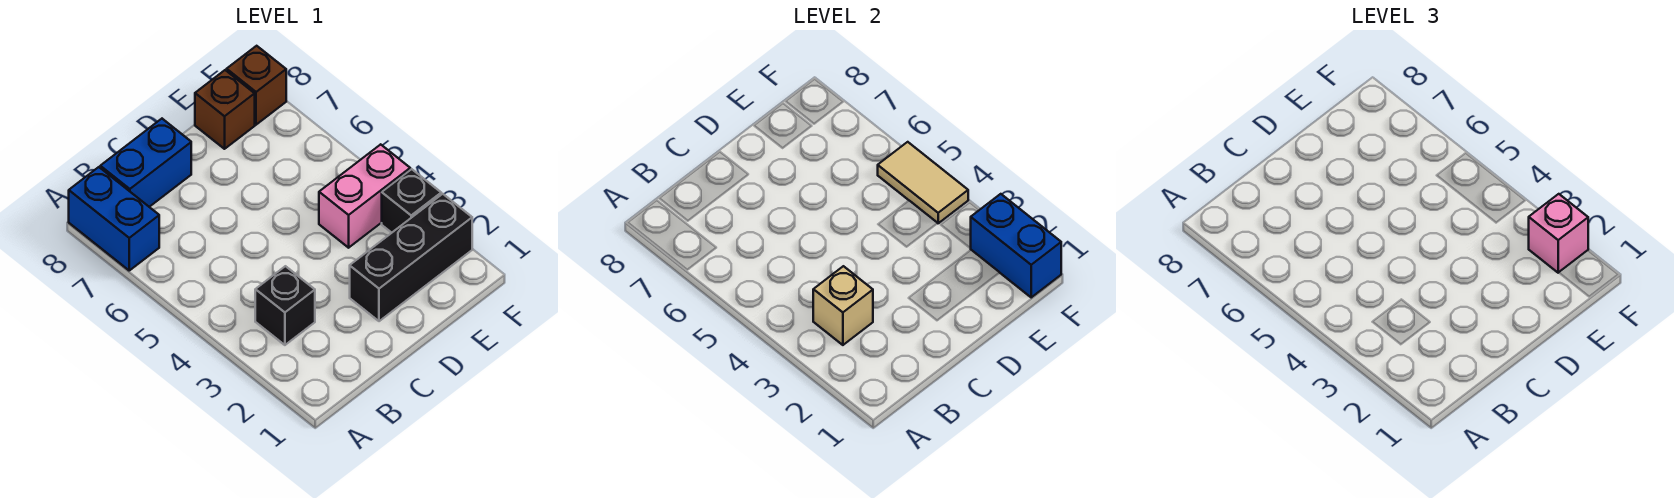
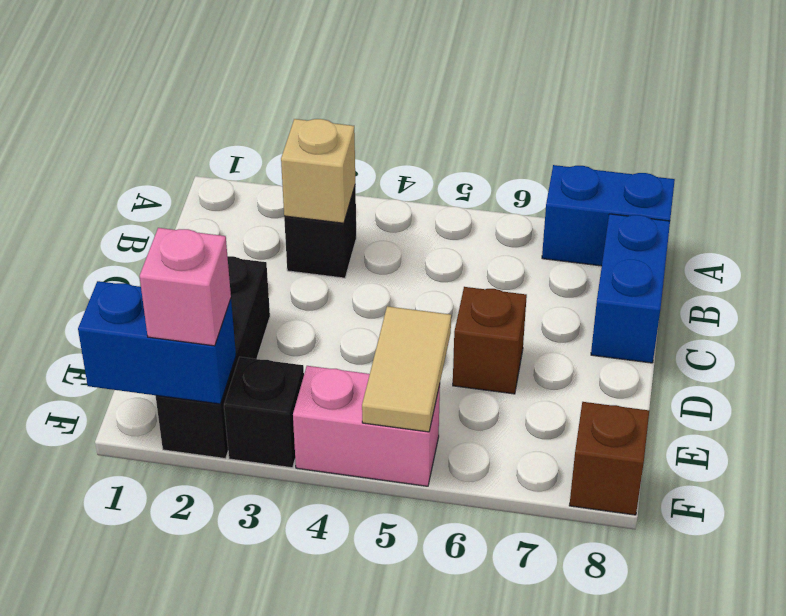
pink 1x2 brick [319,144,410,248] -> pink 1x2 brick turned to [293,366,440,486]
brown 1x1 brick [195,70,255,149] -> brown 1x1 brick moved to [453,287,527,394]
tan 1x2 tile [878,142,968,223] -> tan 1x2 tile turned to [362,306,451,432]

